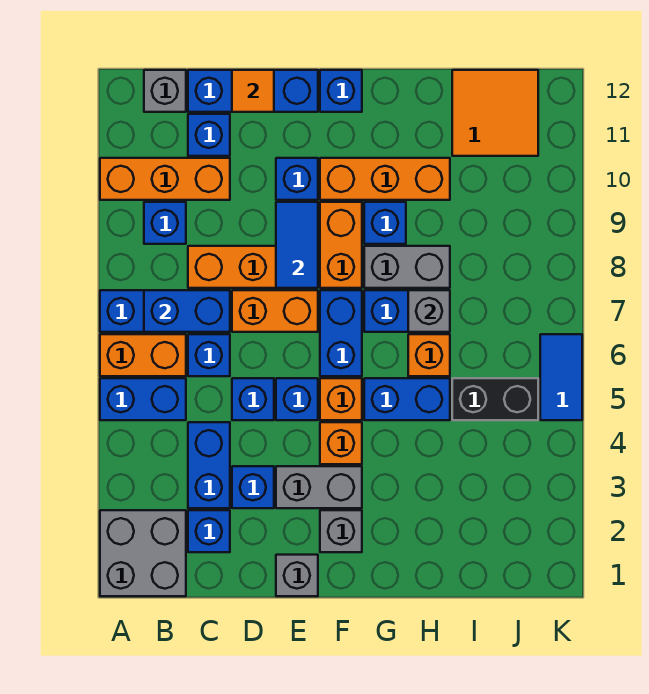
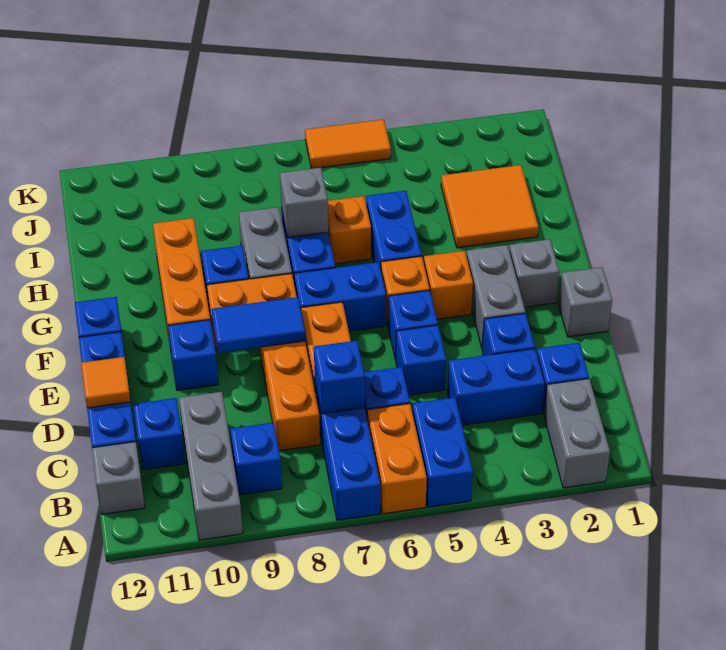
grey 2x2 brick [100,510,186,596] -> grey 1x2 brick [544,379,610,488]
orange 1x3 brick [100,158,230,200] -> grey 1x3 brick [179,392,243,540]
blue 1x2 brick [144,290,230,332] -> blue 1x1 brick [314,341,365,414]
black 1x2 brick [452,378,538,420] -> none
orange 2x2 tile [452,70,538,156] -> orange 2x2 tile moved to [441,165,538,248]
blue 1x2 tile [540,334,582,420] -> orange 1x2 tile [305,119,391,169]

